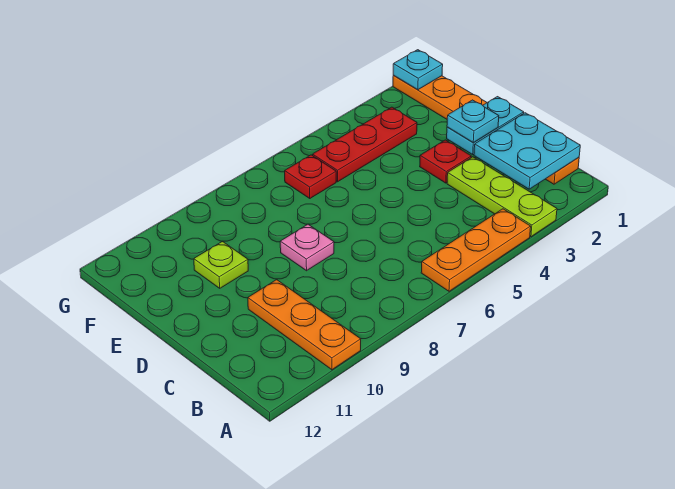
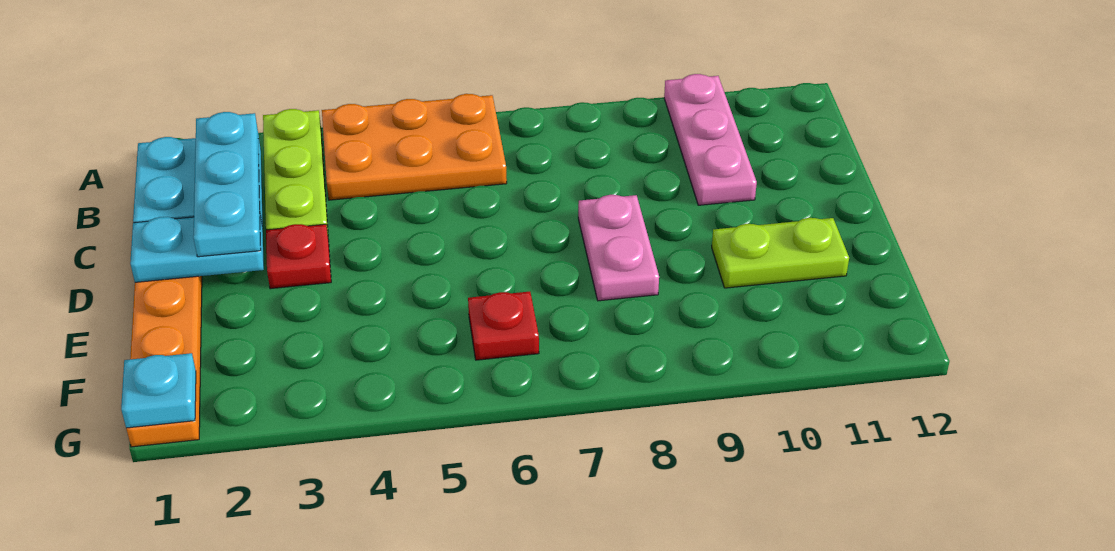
orange 1x3 plate [421,209,531,291] -> orange 2x3 plate [322,94,507,200]
orange 1x3 plate [248,280,361,370] -> pink 1x3 plate [664,74,757,205]
cyan 1x1 plate [447,100,499,143] -> cyan 1x3 plate [193,112,261,257]
pink 1x1 plate [280,224,334,271] -> pink 1x2 plate [578,195,659,301]
lime 1x1 plate [194,241,248,288] -> lime 1x2 plate [712,218,849,288]
red 1x3 plate [313,107,417,182] -> none

